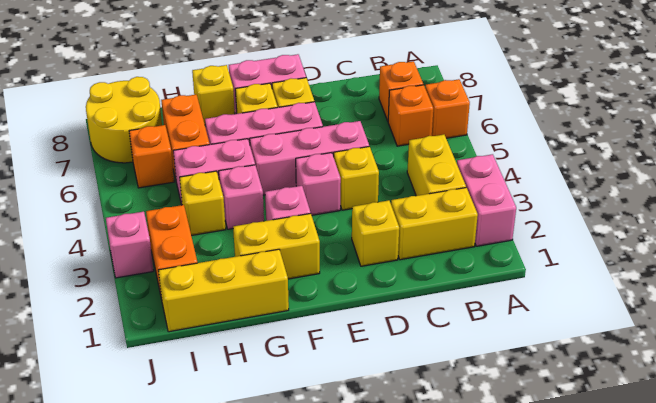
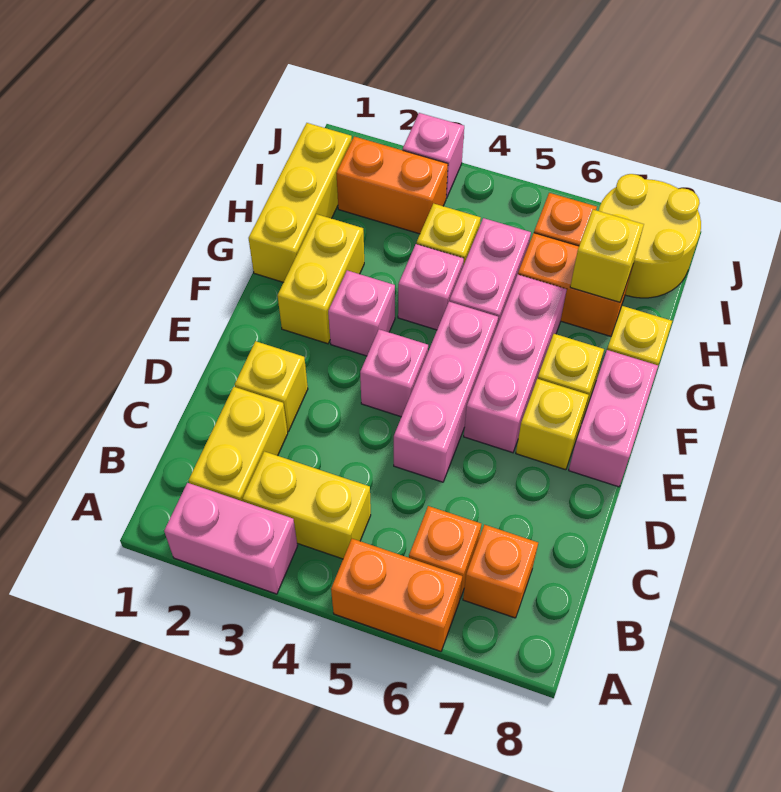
orange 1x1 brick [425,79,470,138] -> orange 1x2 brick [331,539,462,651]
yellow 1x1 brick [334,146,379,210] -> yellow 1x1 brick moved to [570,210,644,302]

